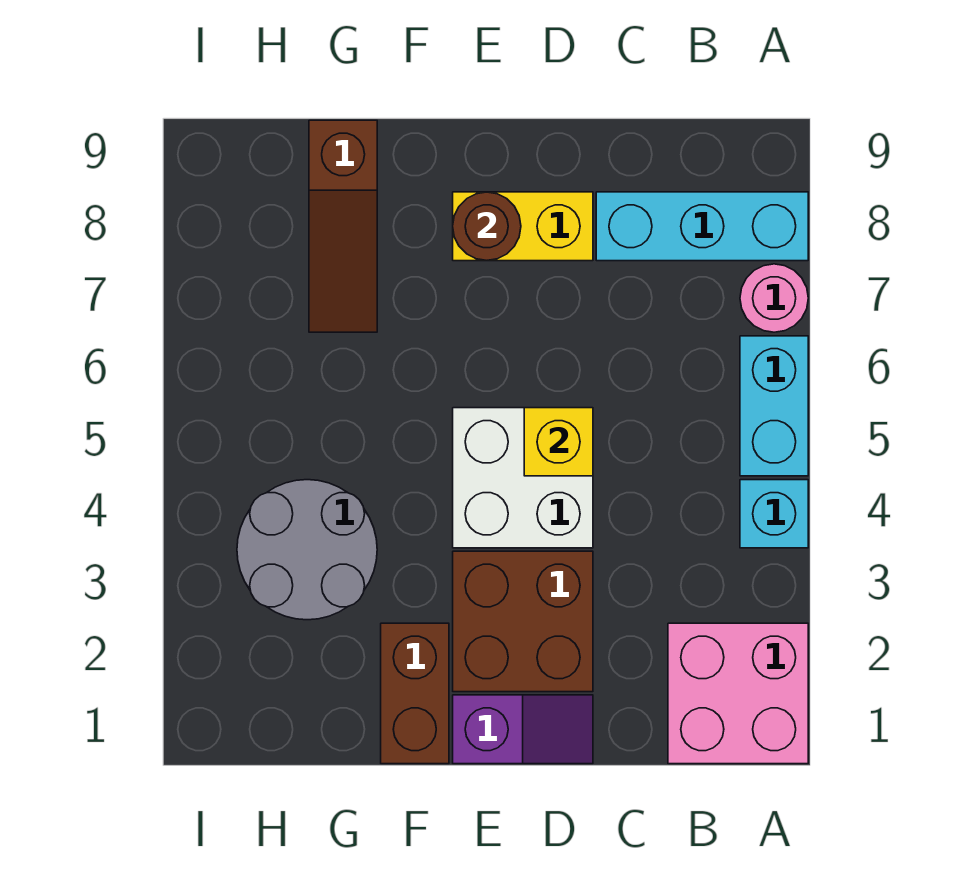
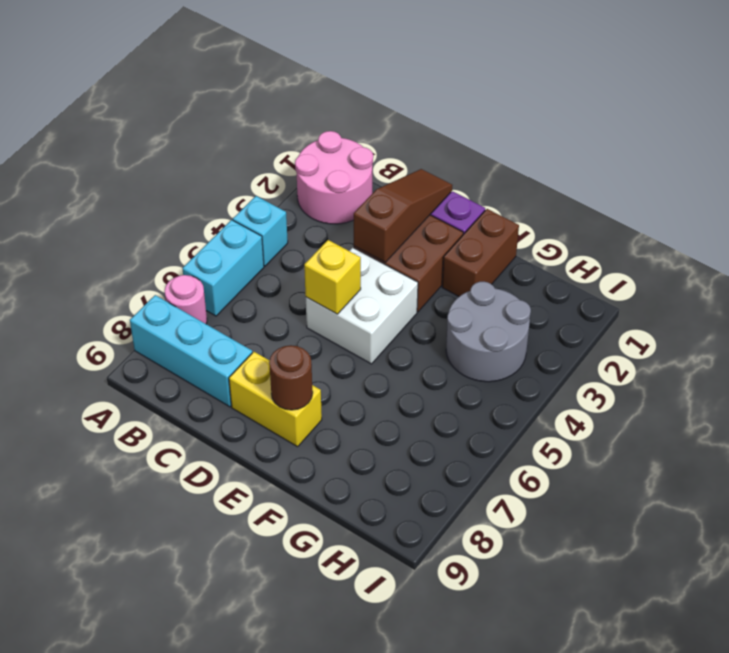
pink 2x2 brick [668,623,808,764] -> pink 2x2 round brick [295,131,373,224]
brown 1x3 slope [309,120,377,332] -> brown 1x3 slope moved to [354,169,452,262]

